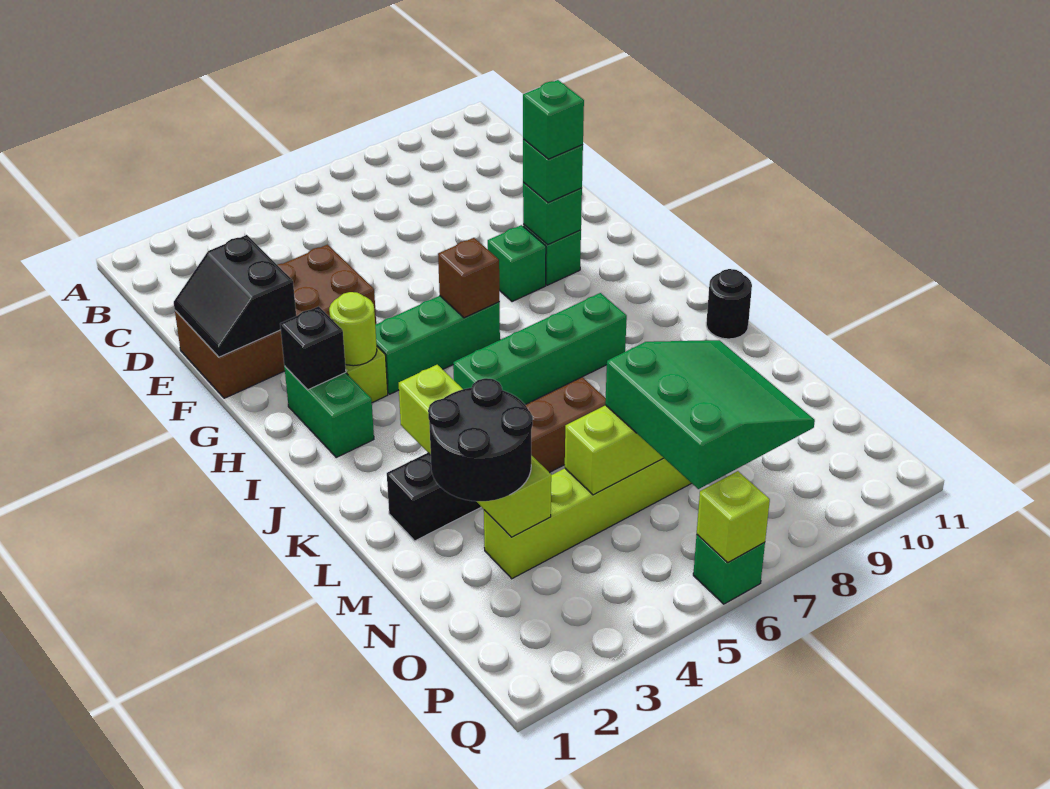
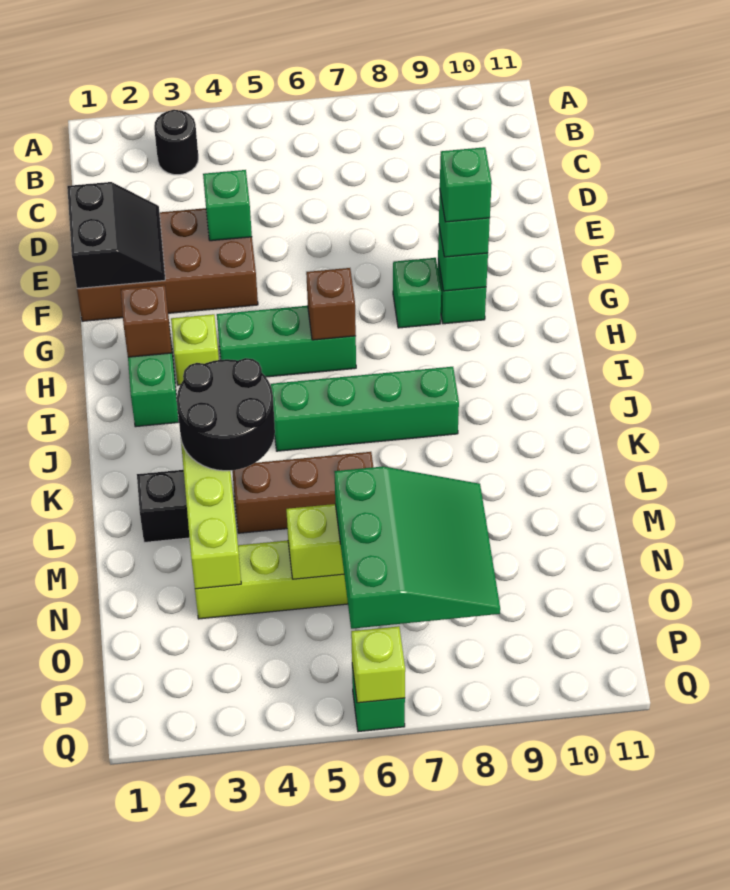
black 2x2 slope [174,235,296,357] -> black 2x2 slope turned to [67,182,165,289]
none -> green 1x1 brick [203,170,252,241]
black 1x1 brick [280,306,346,390] -> brown 1x1 brick [121,285,172,357]
lime 1x1 round brick [329,292,377,366] -> none
black 1x1 round brick [706,269,752,339] -> black 1x1 round brick moved to [154,110,198,175]
black 2x2 round brick [428,378,533,501] -> black 2x2 round brick moved to [177,358,275,471]

